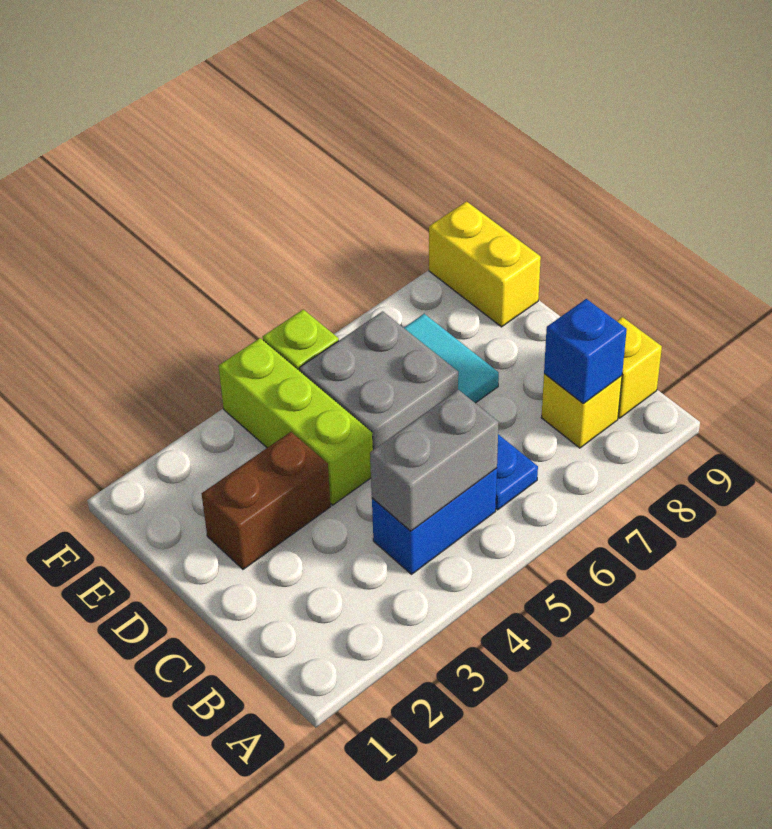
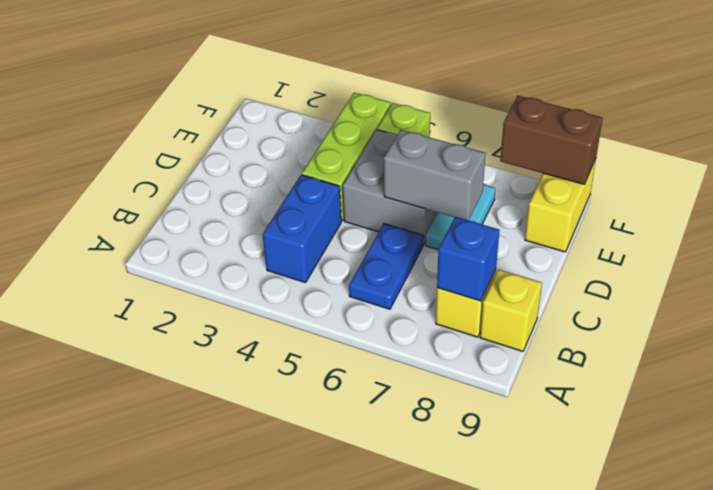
blue 1x2 brick [372,468,497,574] -> blue 1x2 brick turned to [263,175,341,283]
grey 1x2 brick [370,390,499,531] -> grey 1x2 brick moved to [384,130,485,220]
brown 1x2 brick [202,432,331,569] -> brown 1x2 brick moved to [500,96,603,184]

